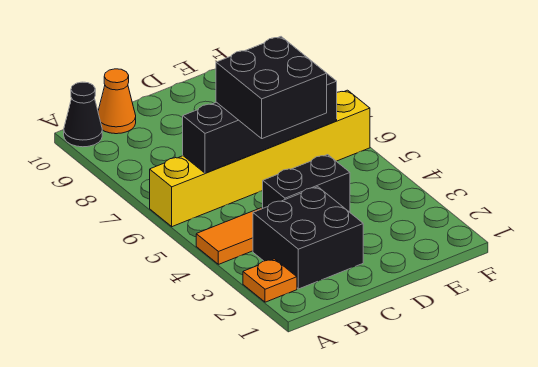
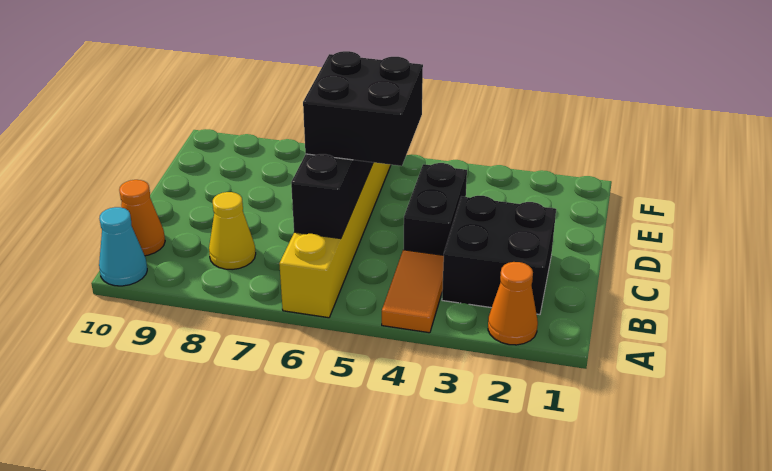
orange 1x1 plate [243,259,297,302] -> orange 1x1 cone [488,262,538,345]
black 1x1 cone [64,82,102,147] -> cyan 1x1 cone [99,207,147,286]
none -> yellow 1x1 cone [209,192,256,270]

